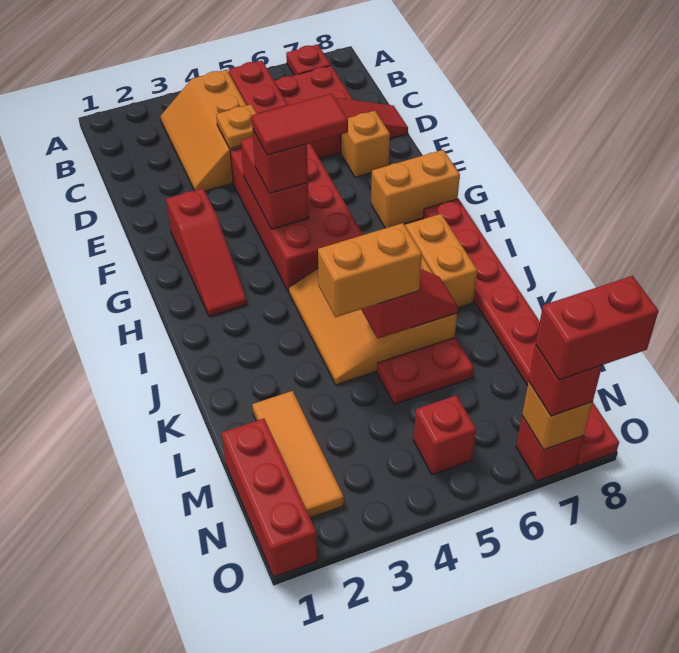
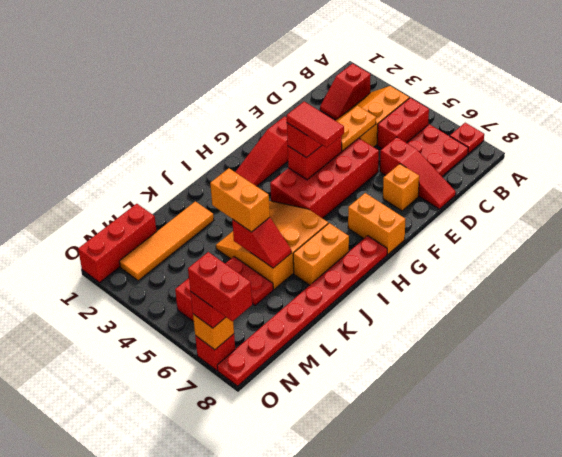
none -> red 1x2 slope [320,64,371,120]
orange 1x1 plate [216,104,257,149] -> orange 1x2 plate [337,106,376,151]
orange 1x3 tile [252,391,344,518] -> orange 1x4 tile [119,201,214,281]

